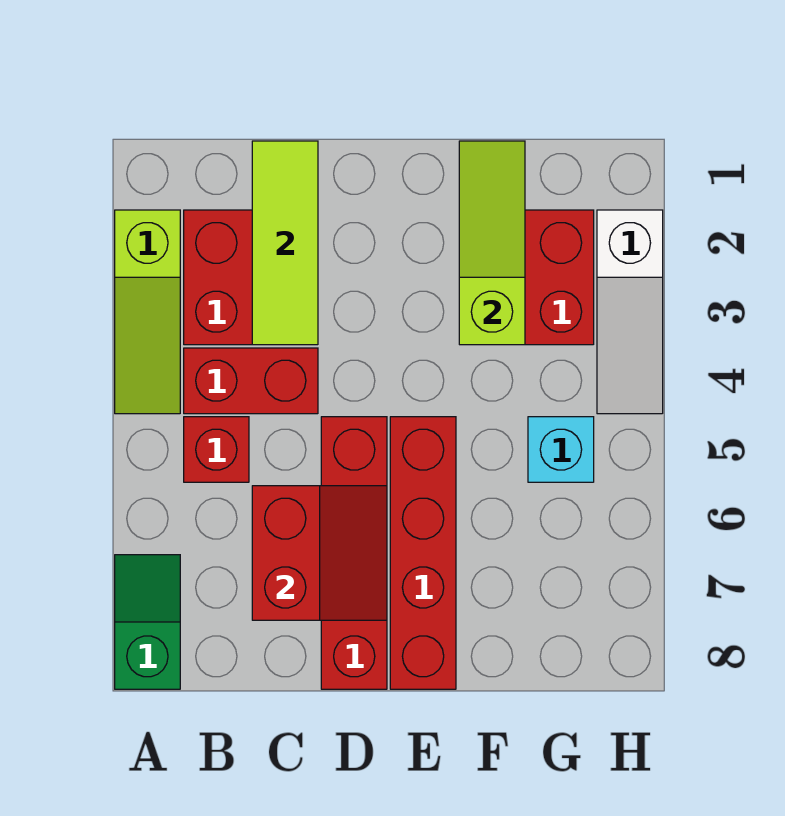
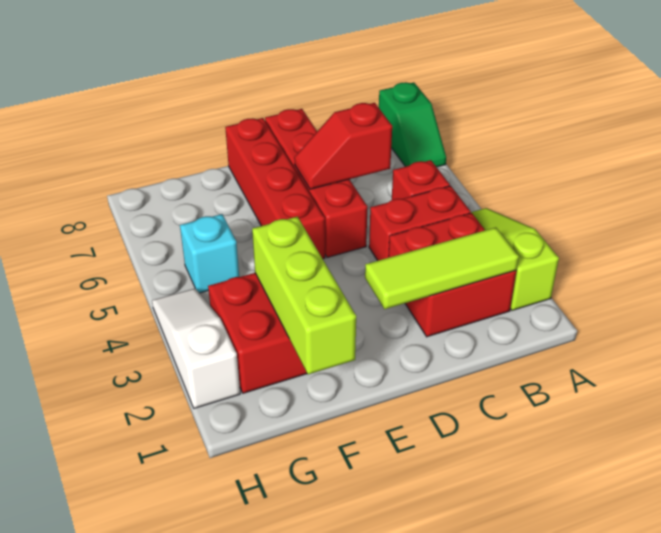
lime 1x3 tile [252,141,318,345] -> lime 1x3 tile turned to [365,227,519,309]
red 2x2 slope [252,486,387,620] -> red 1x2 slope [294,103,392,189]
lime 1x3 slope [459,141,525,345] -> lime 1x3 brick [252,217,356,374]

